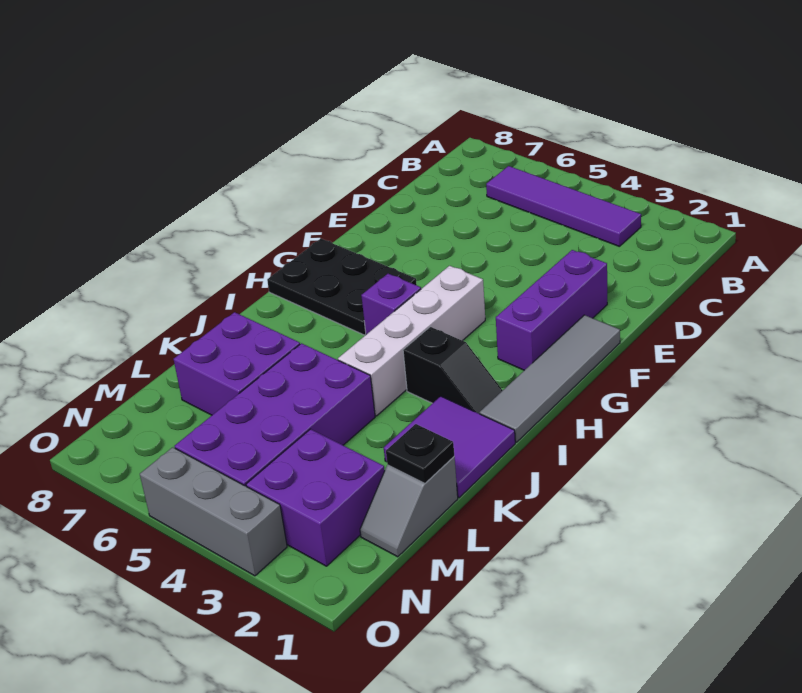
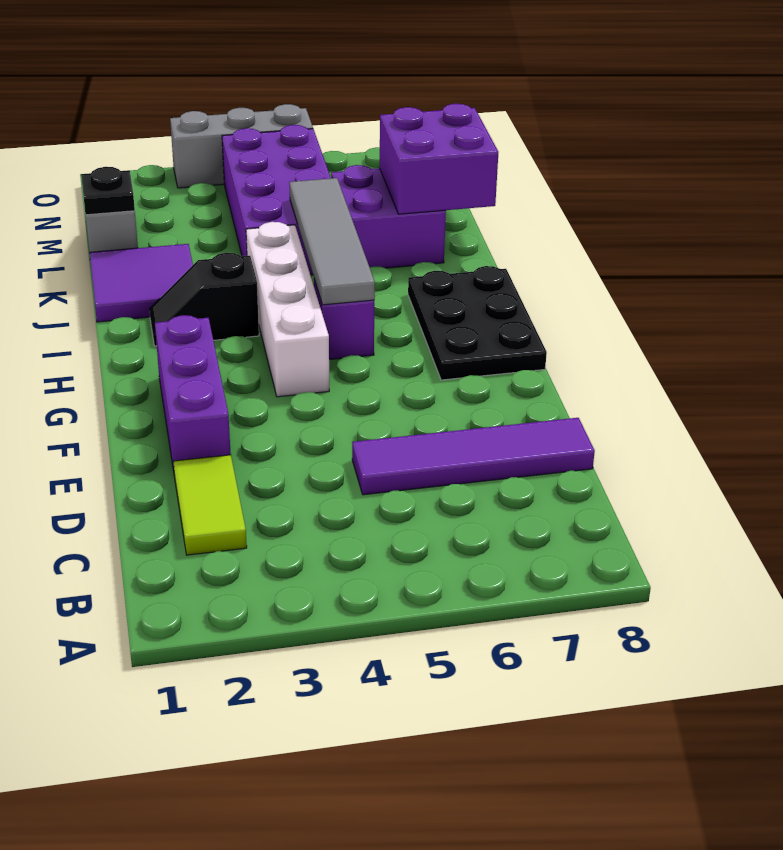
purple 1x4 tile [486,166,641,246] -> purple 1x4 tile moved to [352,418,595,495]
none -> lime 1x2 tile [173,455,247,555]
grey 1x4 tile [479,315,620,442] -> grey 1x4 tile moved to [289,178,375,305]
black 2x3 plate [267,239,417,335] -> black 2x3 plate turned to [408,266,547,380]
purple 2x2 brick [246,429,385,566] -> purple 2x2 brick moved to [379,104,498,214]

